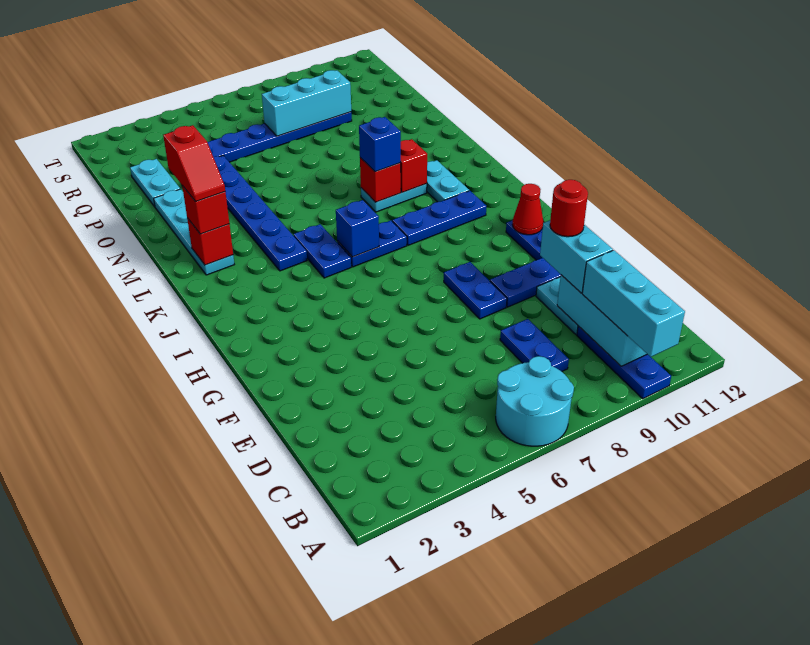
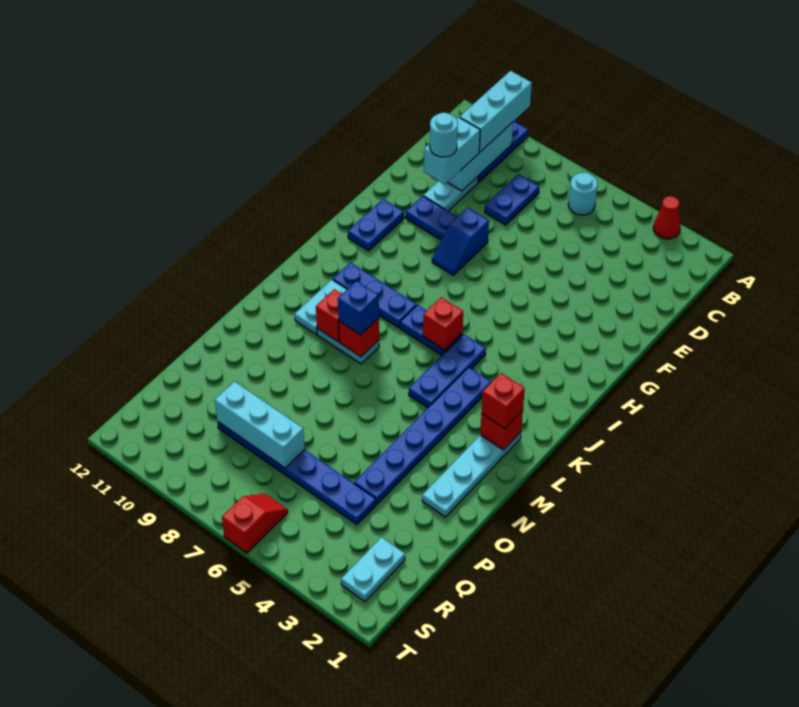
cyan 2x2 round brick [496,356,574,446] -> cyan 1x1 round brick [568,173,598,215]
red 1x1 round brick [550,180,588,237] -> cyan 1x1 round brick [430,113,458,157]
blue 1x2 plate [444,262,507,319] -> blue 1x2 slope [432,208,489,275]
red 1x1 cone [513,184,543,235] -> red 1x1 cone moved to [653,196,681,239]
blue 1x2 plate [294,224,351,278] -> blue 1x3 plate [409,334,486,408]
blue 1x1 brick [336,200,379,257] -> red 1x1 brick [423,297,463,350]
red 1x2 slope [163,125,225,202] -> red 1x2 slope moved to [222,493,288,553]
cyan 1x2 plate [130,159,180,207] -> cyan 1x2 plate moved to [341,537,405,602]

